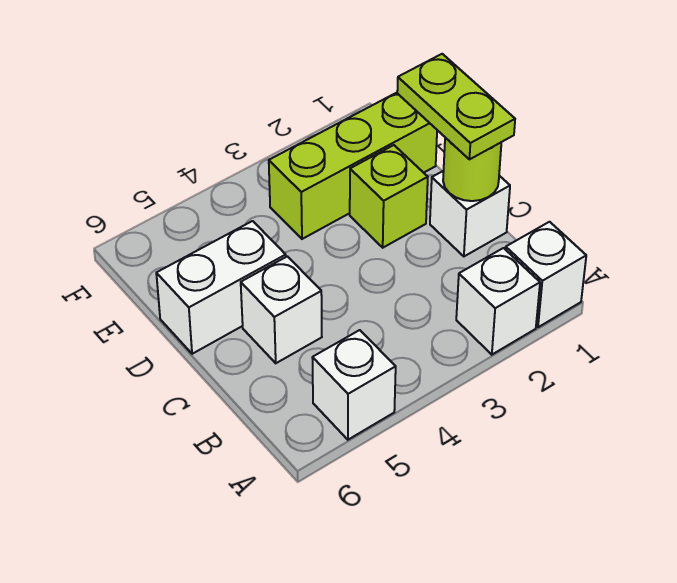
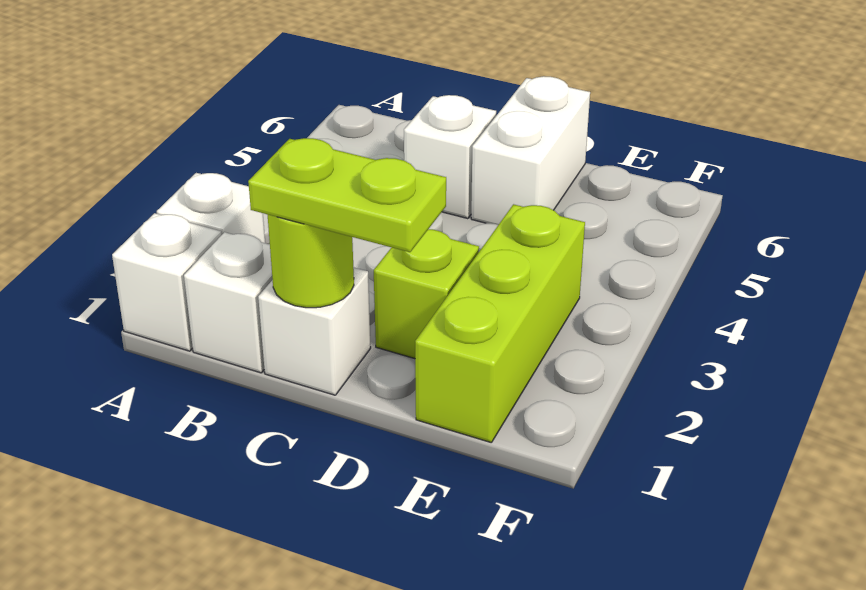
white 1x1 brick [312,330,396,440] -> white 1x1 brick moved to [184,232,273,373]

